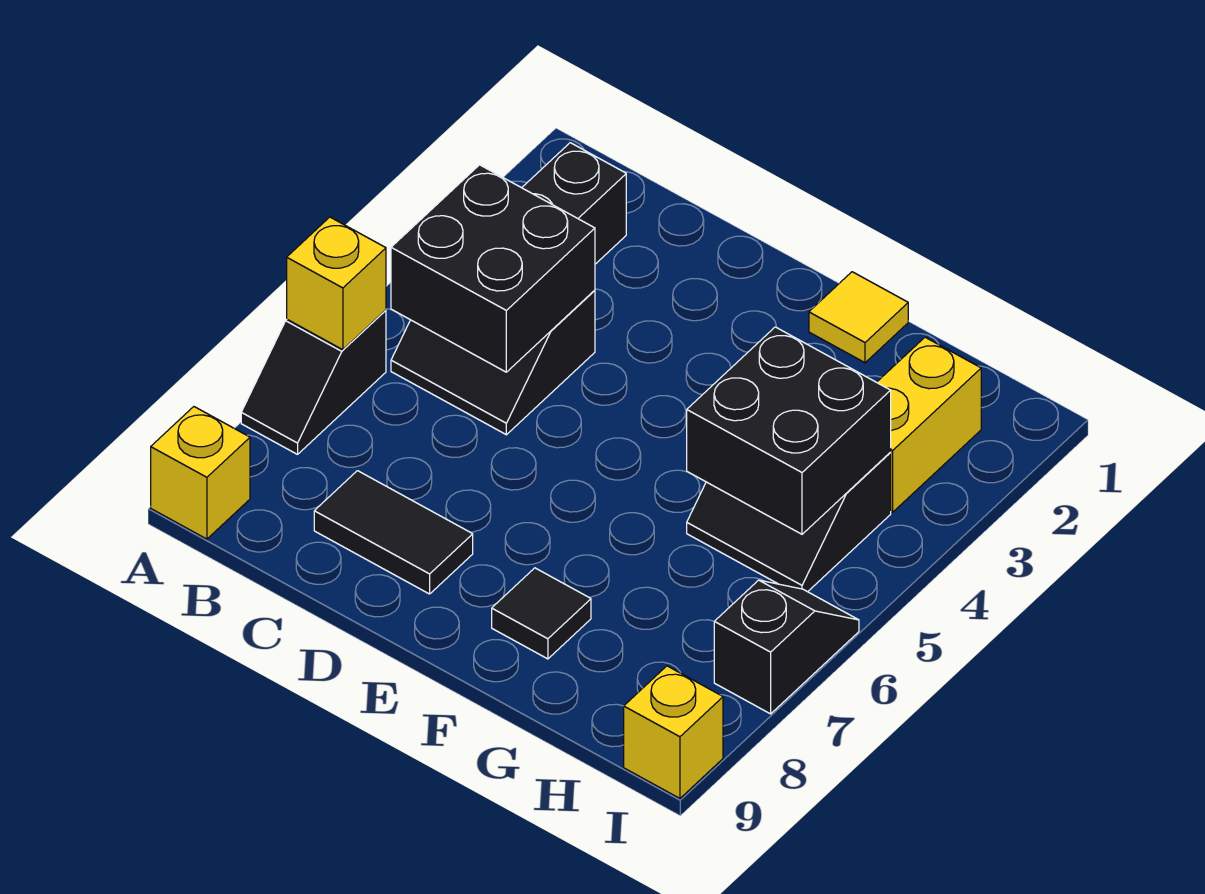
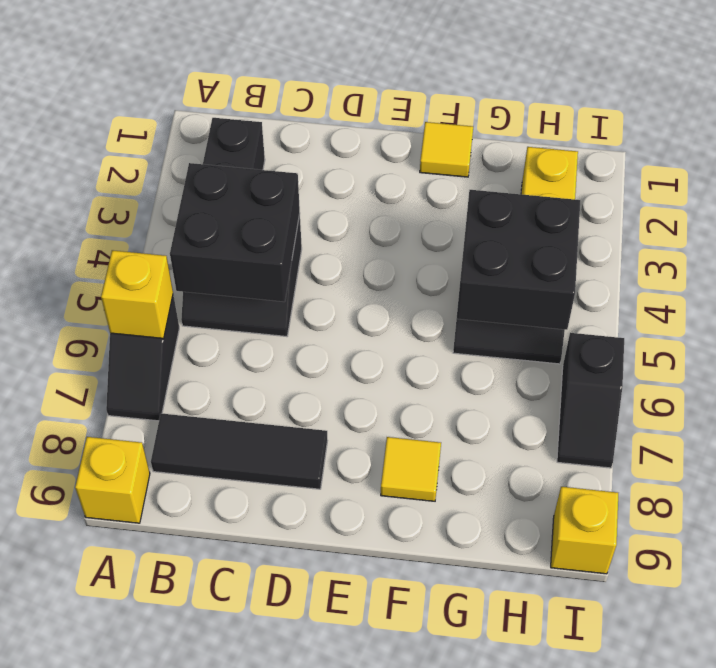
black 1x2 tile [314,471,473,594] -> black 1x3 tile [151,413,328,489]
black 1x1 tile [492,568,591,659] -> yellow 1x1 tile [381,437,441,501]
black 1x2 slope [714,580,859,714] -> black 1x2 slope turned to [557,333,624,468]

